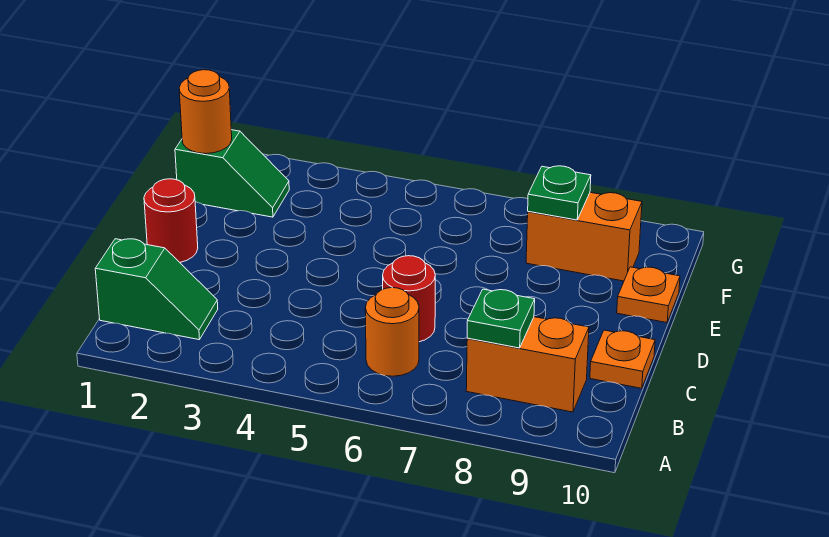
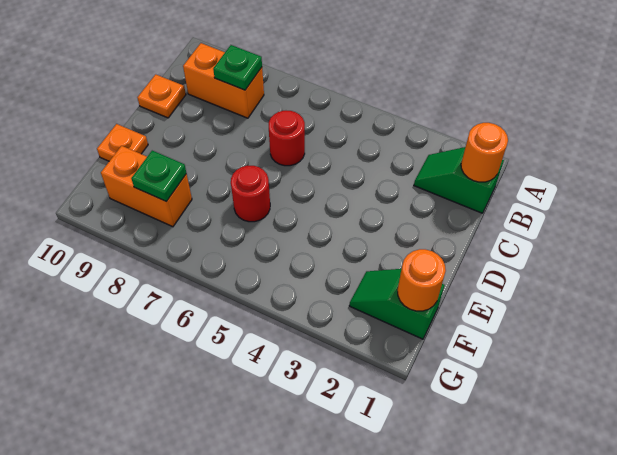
orange 1x1 round brick [365,288,419,376] -> orange 1x1 round brick moved to [461,123,508,182]
red 1x1 round brick [144,179,198,262] -> red 1x1 round brick moved to [231,166,270,222]

